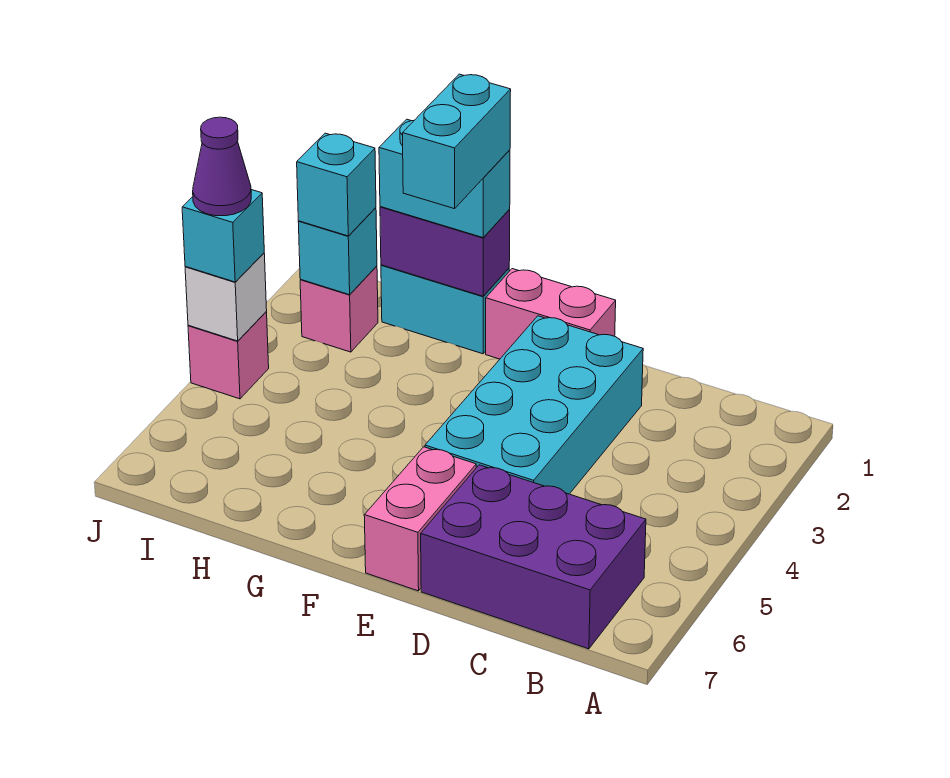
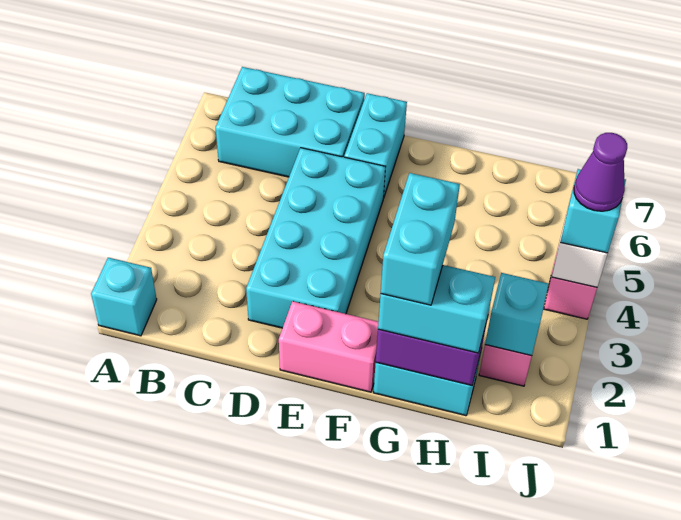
purple 2x3 brick [421,465,646,649] -> cyan 2x3 brick [216,67,365,177]
pink 1x2 brick [364,447,476,591] -> cyan 1x2 brick [344,93,407,198]
cyan 1x1 brick [297,133,376,236] -> cyan 1x1 brick moved to [91,258,157,336]

